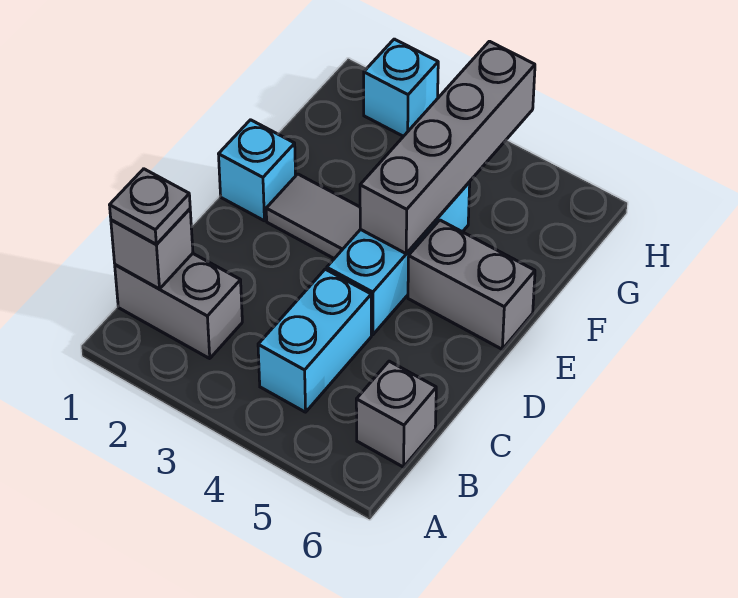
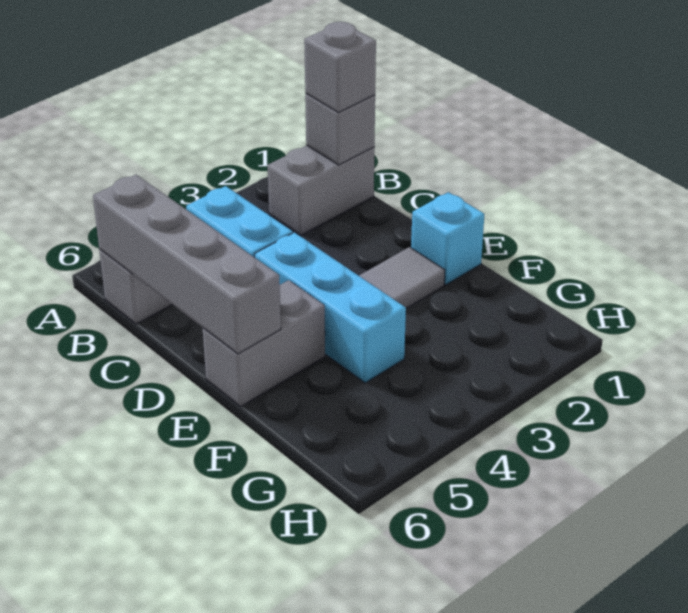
grey 1x1 plate [110,169,190,244] -> grey 1x1 brick [304,22,376,113]
grey 1x4 brick [360,41,535,253] -> grey 1x4 brick moved to [93,175,281,354]
cyan 1x1 brick [364,39,438,136] -> none

